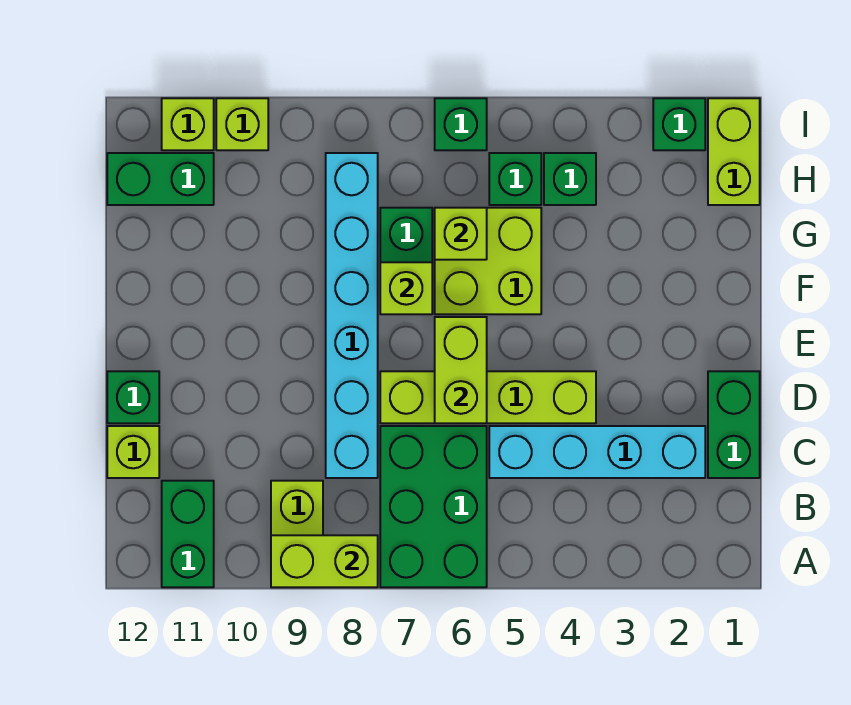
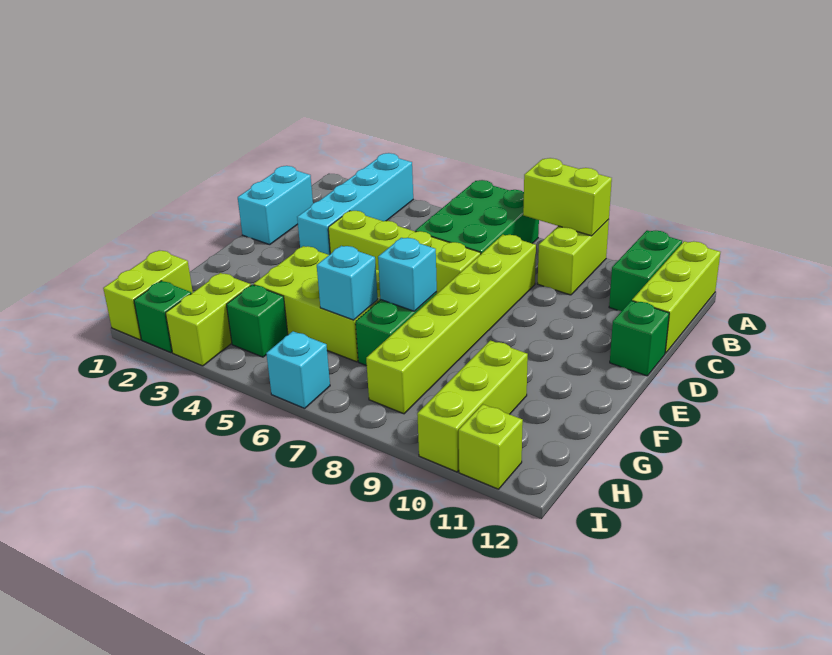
green 1x2 brick [708,371,760,478] -> cyan 1x2 brick [238,166,313,245]
cyan 1x4 brick [489,426,705,478] -> cyan 1x4 brick turned to [297,153,413,255]
cyan 1x6 brick [326,153,378,478] -> lime 1x6 brick [366,235,536,414]
lime 1x1 brick [107,426,159,478] -> lime 1x3 brick [632,241,720,353]
lime 1x2 brick [435,317,487,423] -> lime 1x2 brick moved to [166,273,251,366]
lime 2x2 brick [435,208,541,314] -> lime 2x3 brick [254,246,381,362]
lime 1x1 brick [380,262,432,314] -> cyan 1x1 brick [378,238,437,311]
lime 1x1 brick [435,208,487,260] -> cyan 1x1 brick [317,246,378,320]
green 1x1 brick [489,153,541,205] -> none
green 1x2 brick [107,153,214,205] -> none
green 1x1 brick [435,98,487,150] -> cyan 1x1 brick [266,331,330,408]
lime 1x1 brick [216,98,268,150] -> lime 1x3 brick [417,340,528,472]

